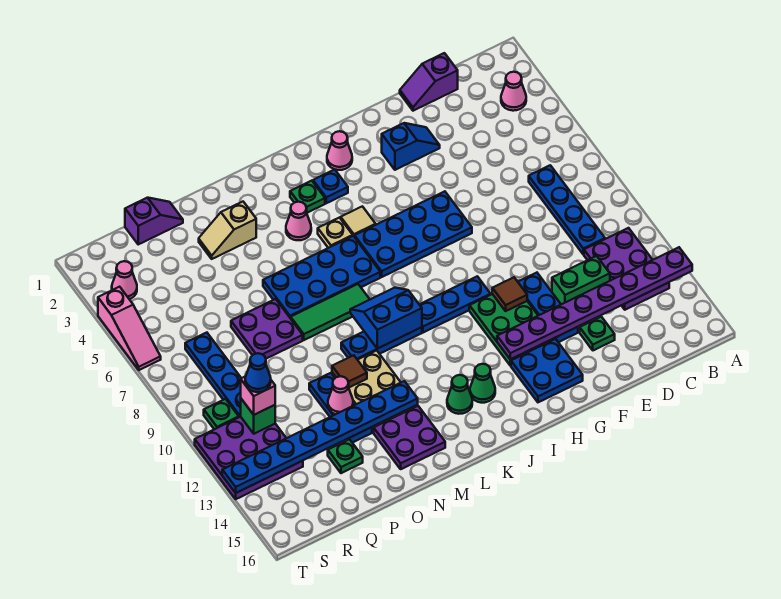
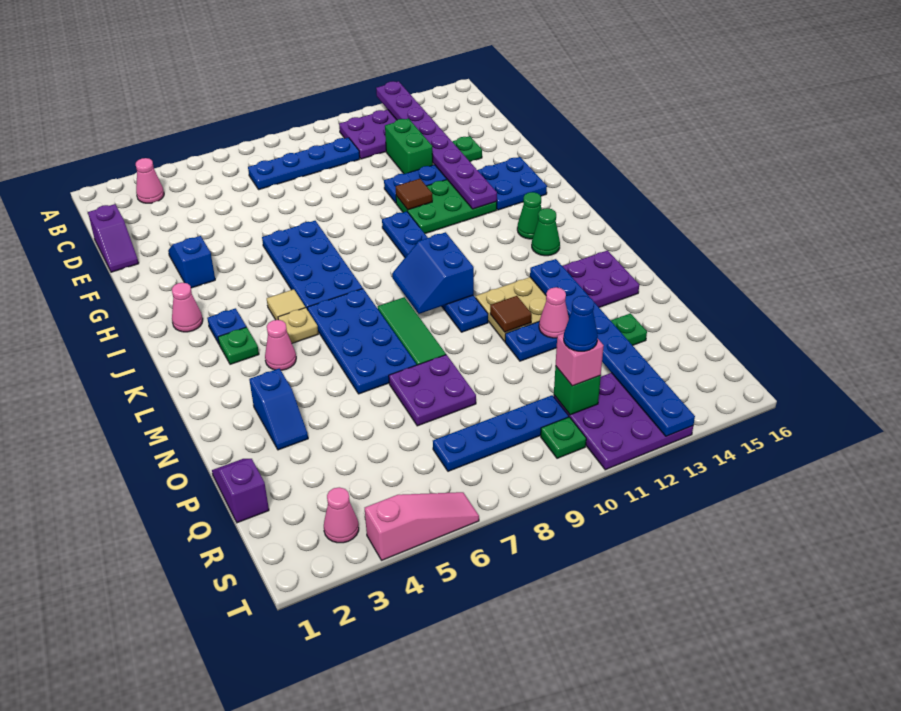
tan 1x2 slope [199,202,256,259] -> blue 1x2 slope [249,368,308,450]

